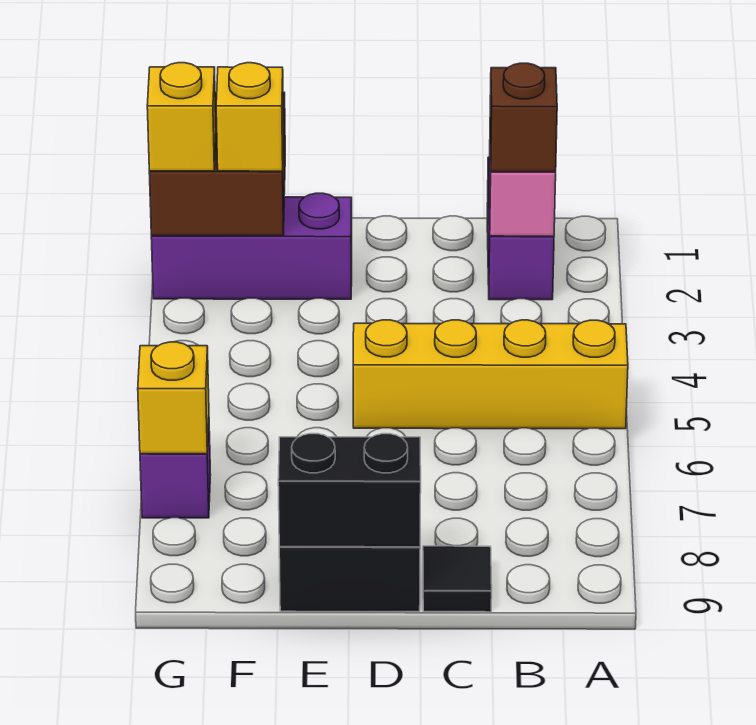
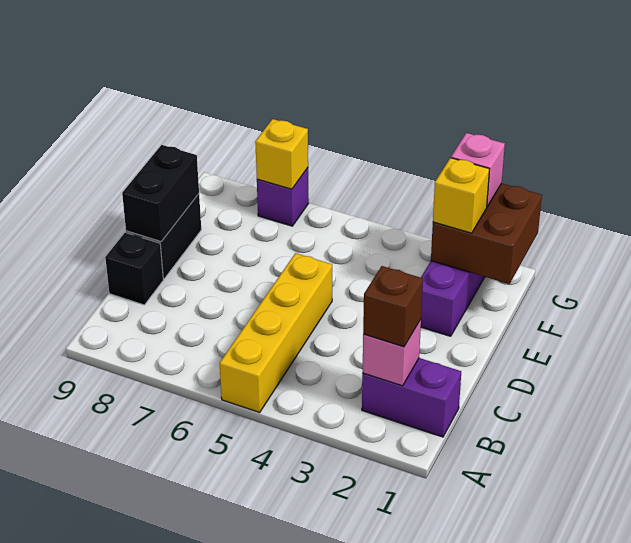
black 1x1 tile [423,546,492,612] -> black 1x1 brick [105,233,163,305]
yellow 1x1 brick [147,63,216,171] -> pink 1x1 brick [451,133,505,206]

